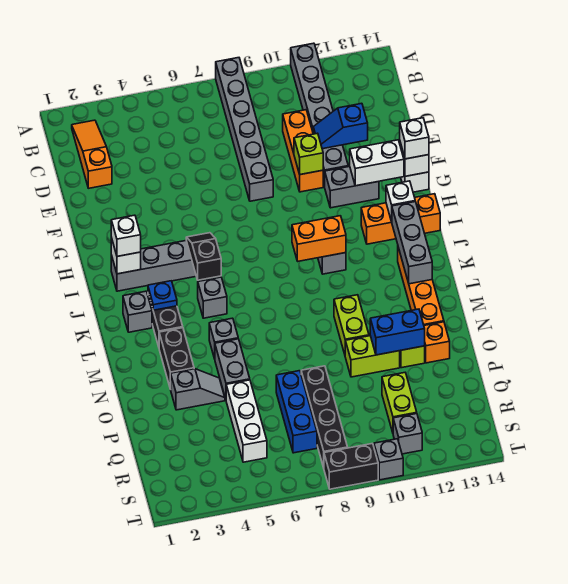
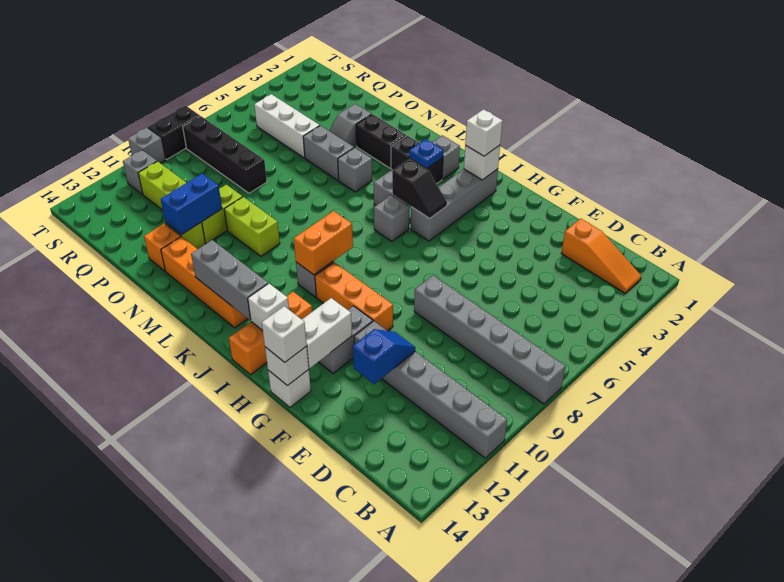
orange 1x3 brick [283,110,323,192] -> orange 1x3 brick moved to [315,262,393,331]
lime 1x1 brick [294,133,323,175] -> none
none -> grey 1x1 brick [374,195,409,242]
blue 1x3 brick [276,371,317,453] -> none

